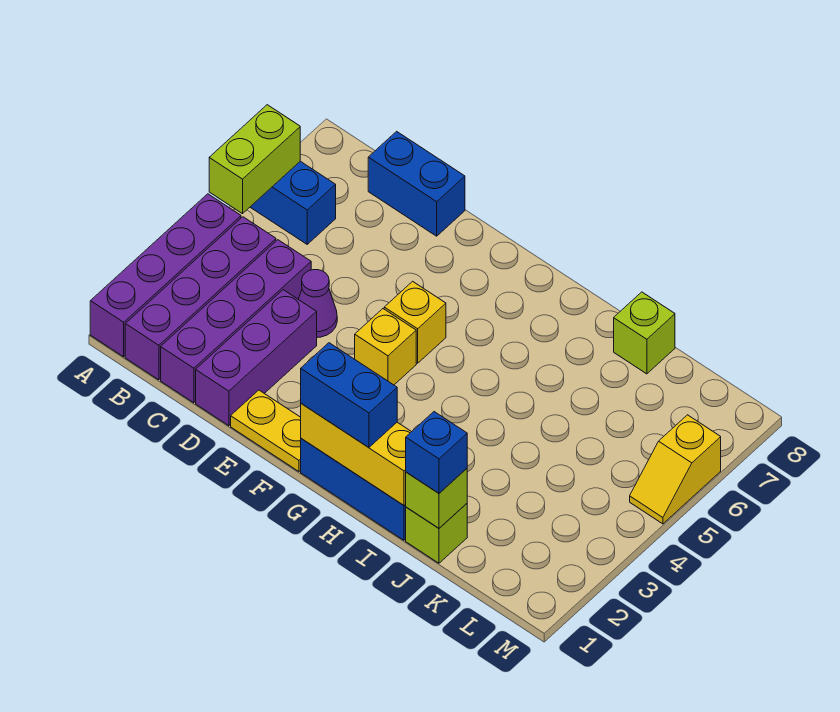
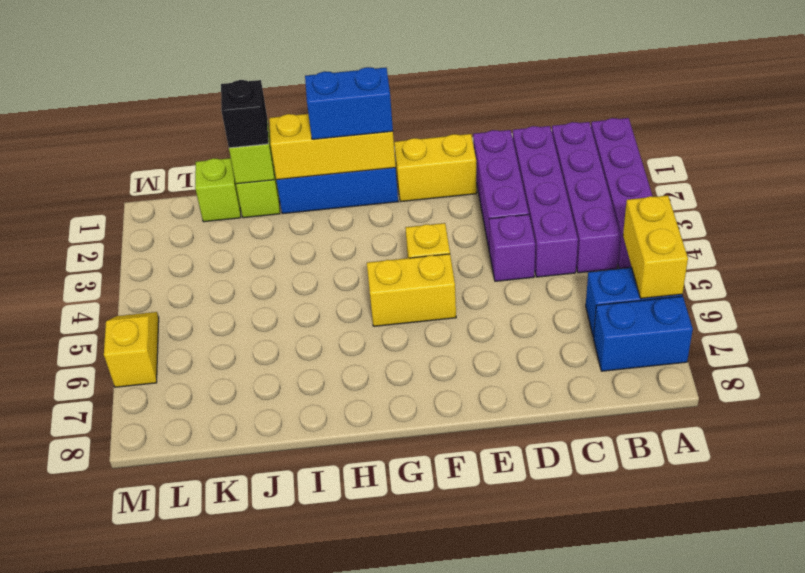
lime 1x2 brick [209,105,300,214] -> yellow 1x2 brick [623,195,688,298]
blue 1x2 brick [368,131,465,236] -> blue 1x2 brick moved to [594,296,693,371]
purple 1x1 cone [298,270,337,338] -> purple 1x1 brick [489,215,535,281]
yellow 1x2 plate [231,390,301,471] -> yellow 1x2 brick [394,134,477,202]
yellow 1x1 brick [384,281,446,363] -> yellow 1x2 brick [367,254,456,326]
blue 1x1 brick [406,412,467,493] -> black 1x1 brick [221,80,268,148]
lime 1x1 brick [614,292,675,374] -> lime 1x1 brick moved to [195,158,241,222]

